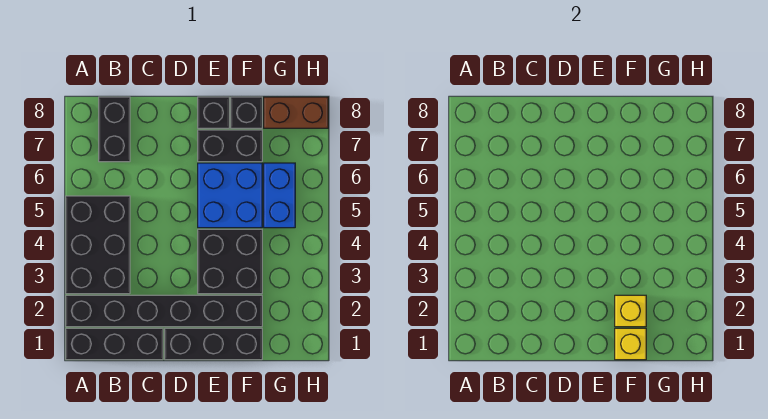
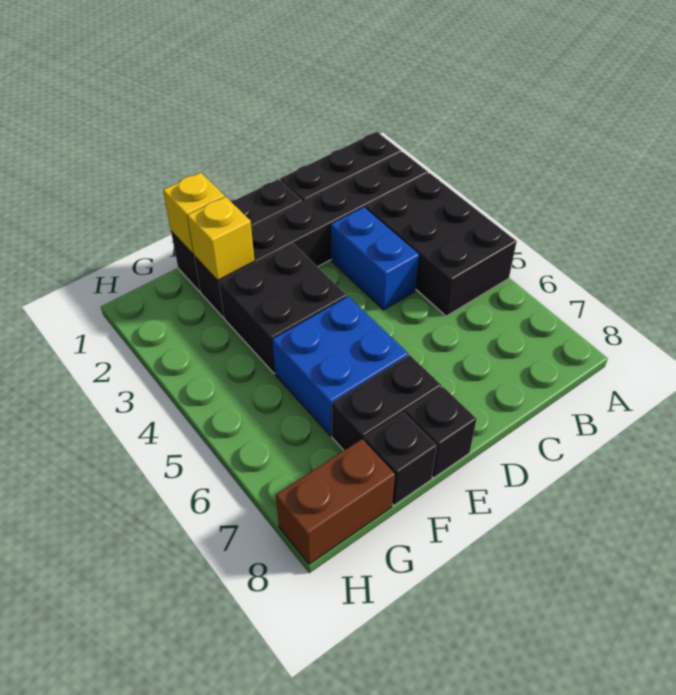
black 1x2 brick [99,97,130,162] -> none
blue 1x2 brick [264,163,295,228] -> blue 1x2 brick moved to [331,207,419,310]

